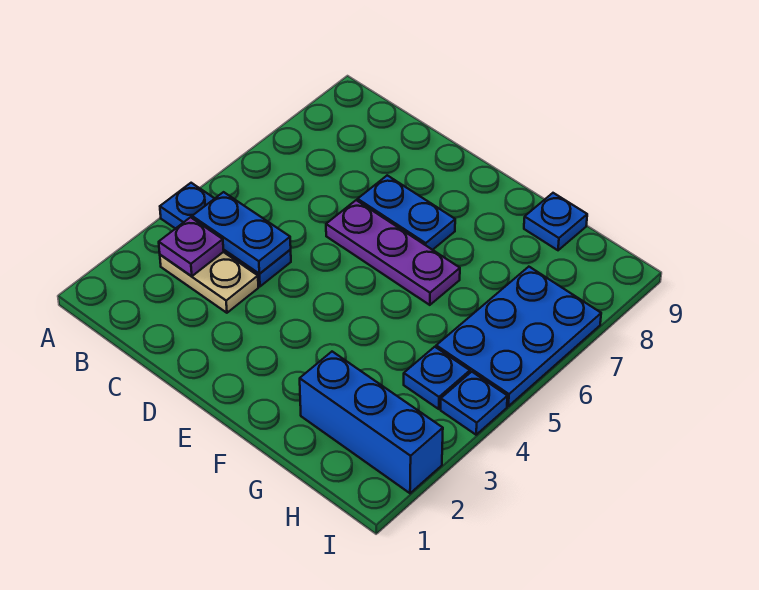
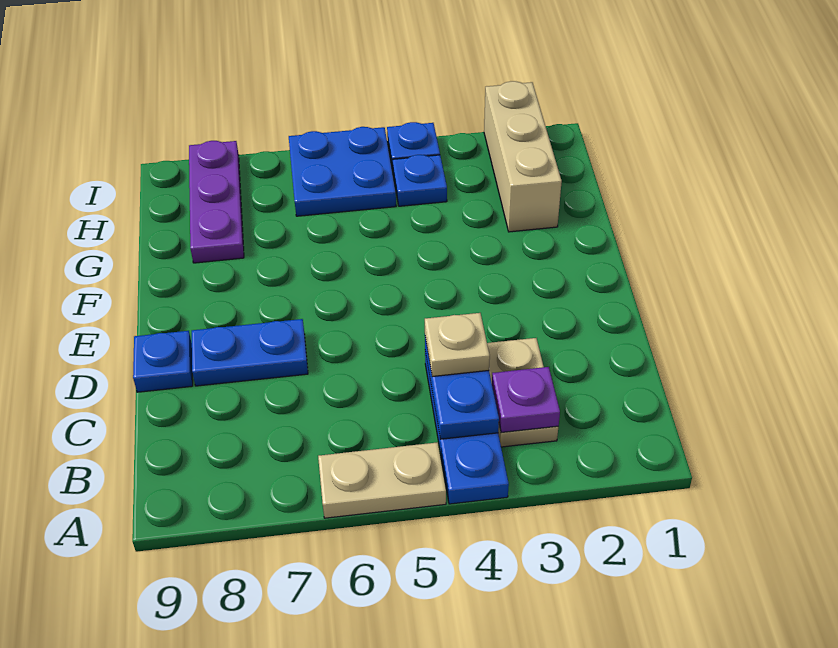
none -> tan 1x2 plate [318,442,446,518]
none -> tan 1x1 plate [425,313,490,376]
purple 1x3 plate [326,200,460,305] -> purple 1x3 plate moved to [189,141,244,263]
blue 1x2 plate [358,175,455,250] -> blue 1x2 plate turned to [192,319,308,386]
blue 1x3 brick [300,352,443,493] -> tan 1x3 brick [484,81,562,232]
blue 1x1 plate [524,193,587,250] -> blue 1x1 plate moved to [133,331,193,392]
blue 2x3 plate [436,267,601,406] -> blue 2x2 plate [289,127,396,216]

